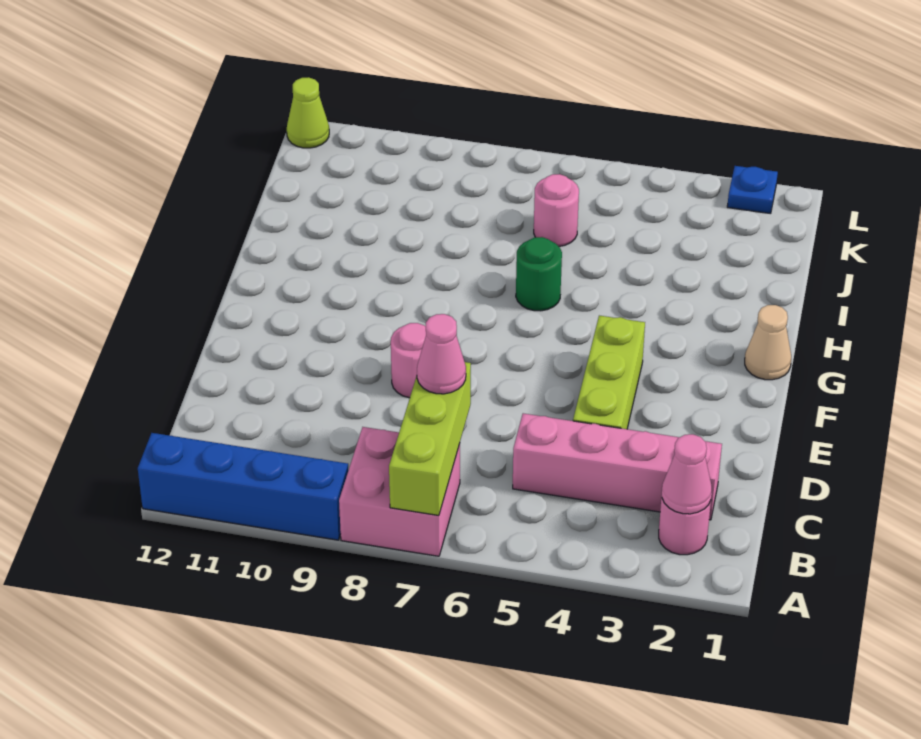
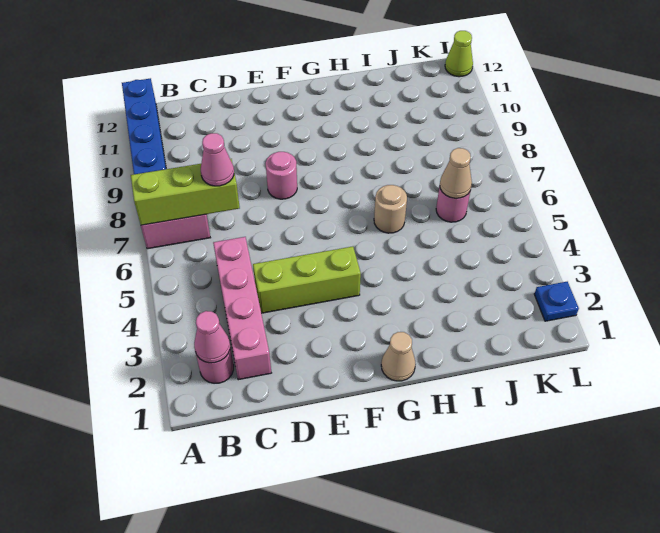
green 1x1 round brick [516,237,562,311] -> tan 1x1 round brick [374,185,407,233]
none -> tan 1x1 cone [440,148,472,198]

